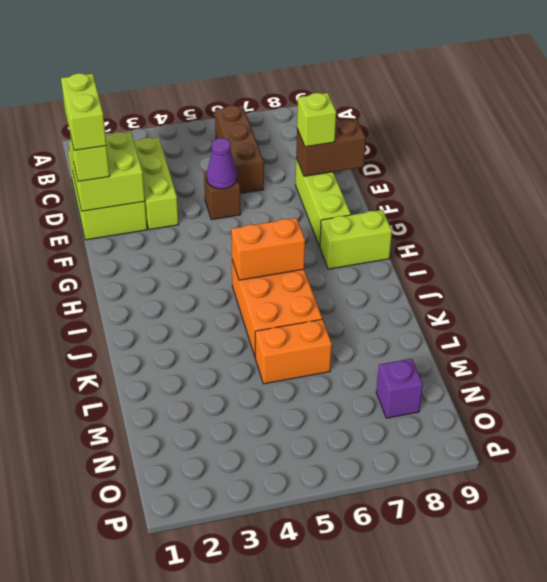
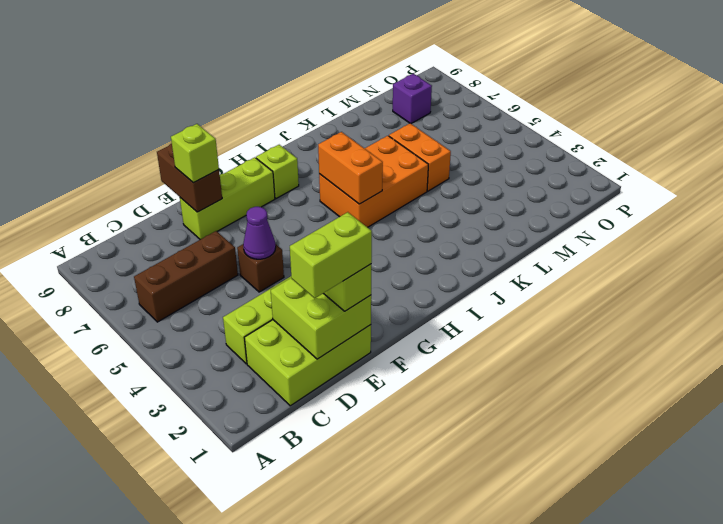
lime 1x2 brick [320,210,392,269] -> lime 1x1 brick [256,145,299,199]

